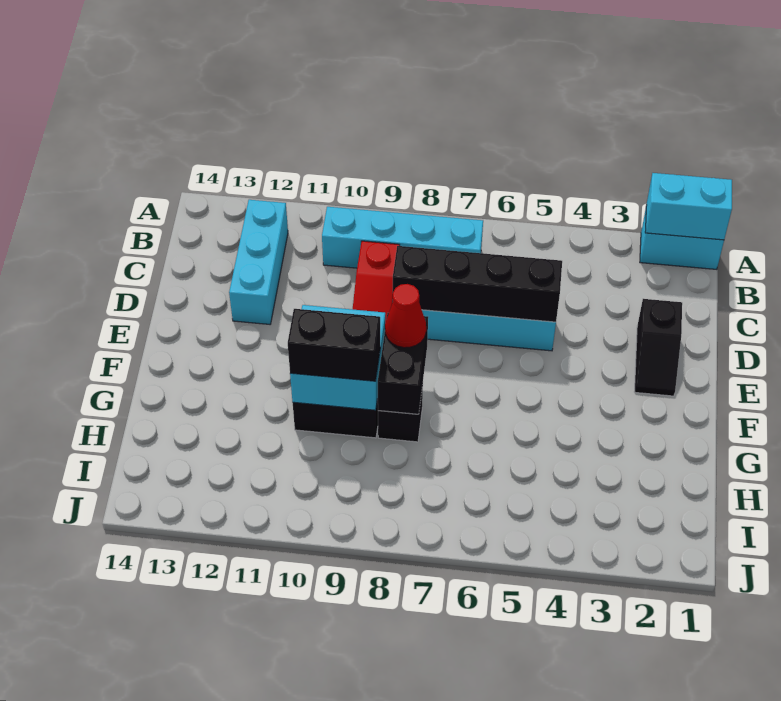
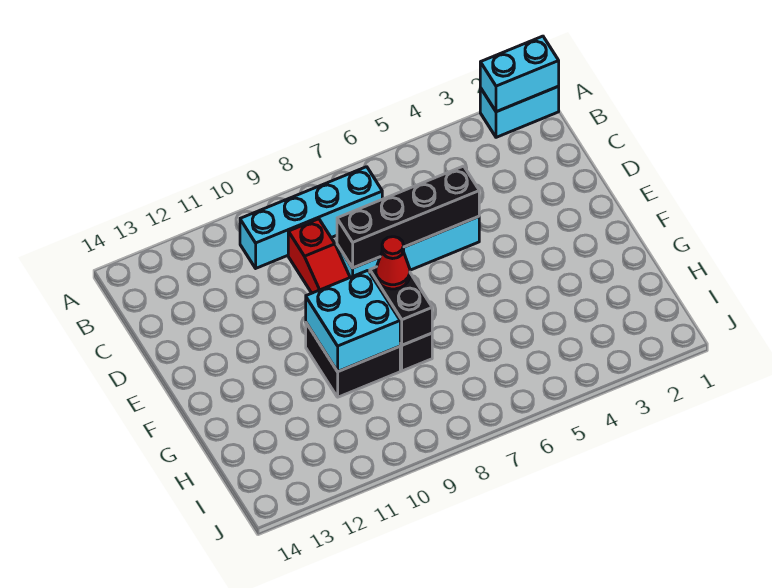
cyan 1x3 brick [229,200,288,324] -> none
black 1x2 slope [635,299,682,396] -> none
black 1x2 brick [288,309,380,381] -> none

